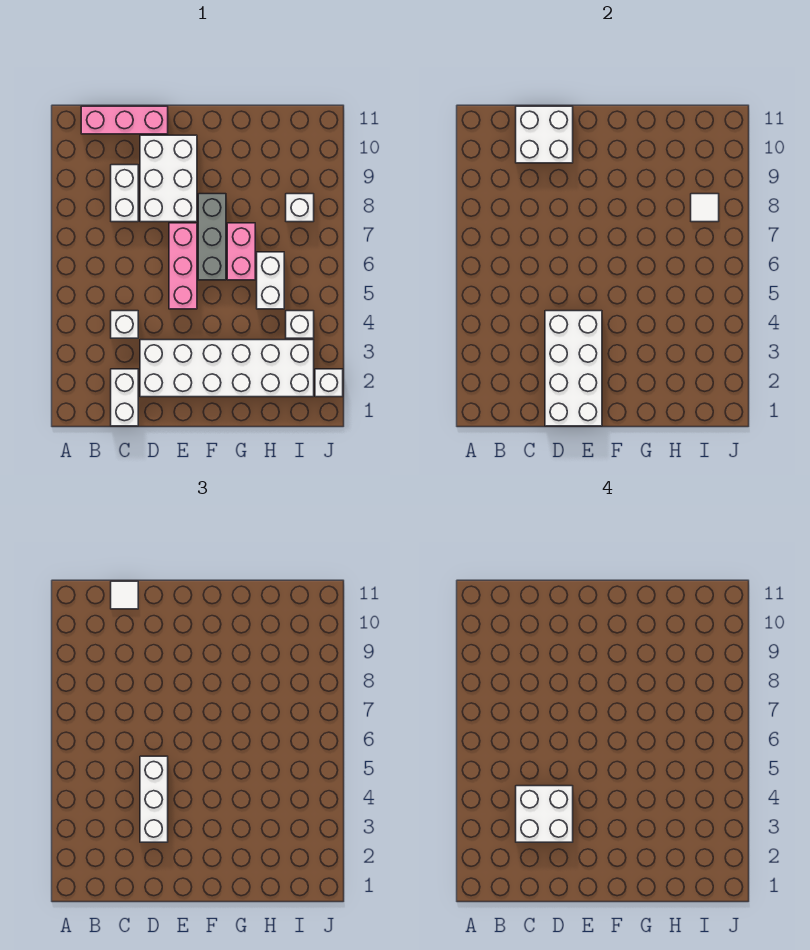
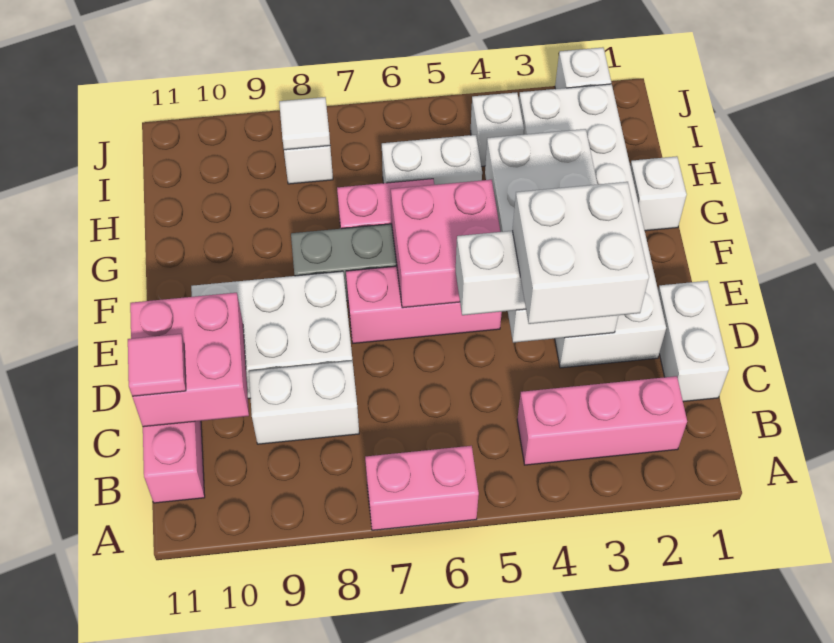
none -> pink 1x2 brick [365,446,479,530]
none -> pink 1x3 brick [517,376,687,465]
white 1x2 brick [111,369,138,426] -> white 1x2 brick turned to [658,281,729,402]
white 1x1 brick [111,311,138,338] -> white 1x1 brick moved to [630,156,687,231]
white 2x2 brick [516,106,573,163] -> pink 2x2 brick [130,293,249,427]
white 1x1 tile [111,581,138,609] -> pink 1x1 tile [128,334,186,397]
white 2x4 brick [545,311,602,426] -> white 2x4 brick turned to [485,129,618,343]
none -> pink 2x2 brick [391,180,500,308]

